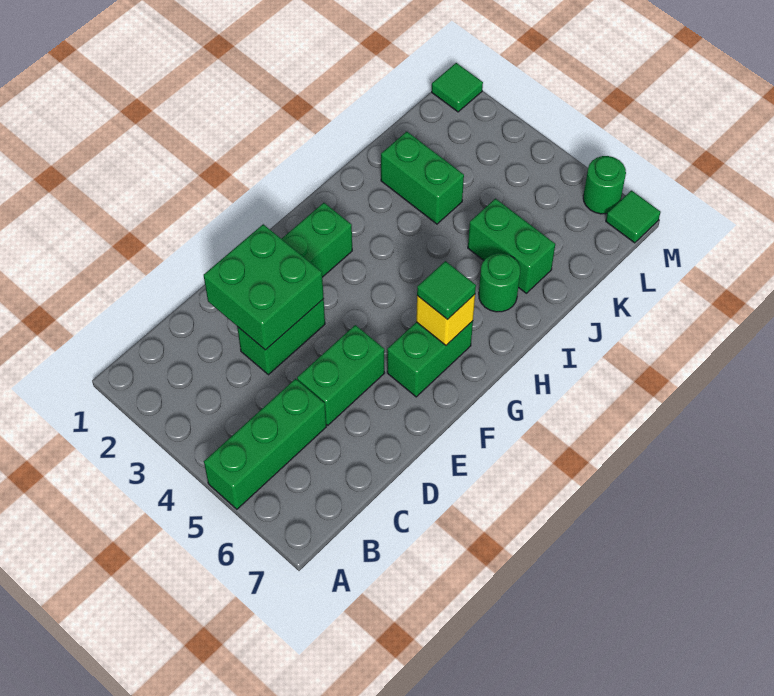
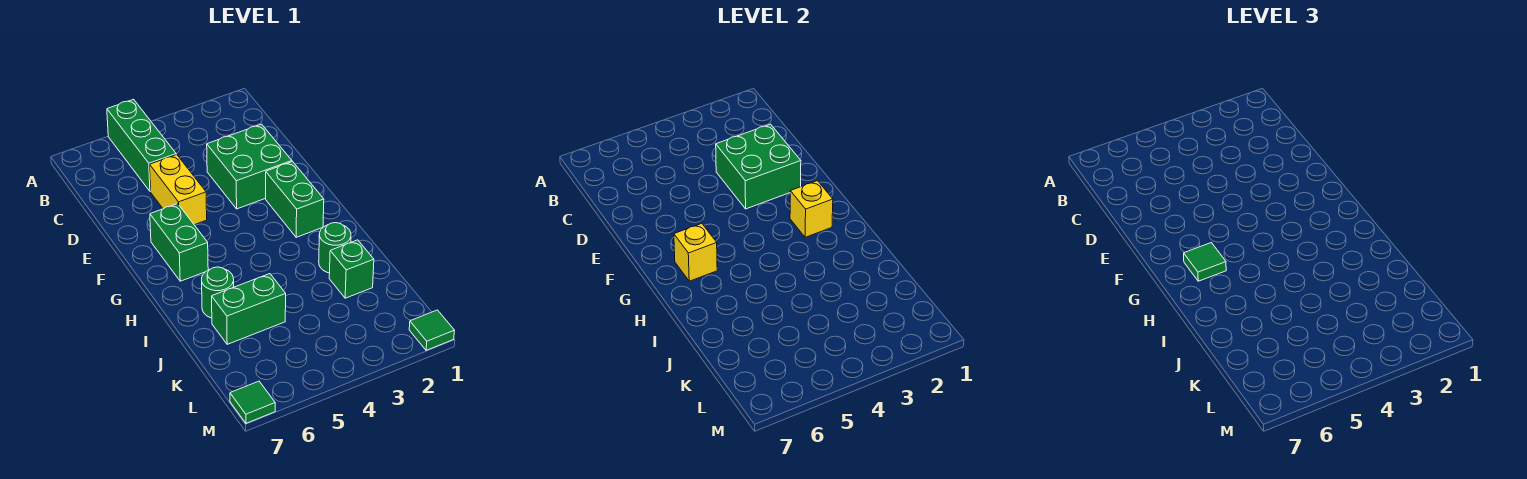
green 1x2 brick [237,299,325,375] -> green 2x2 brick [207,124,292,209]
green 1x2 brick [297,325,384,425] -> yellow 1x2 brick [150,155,207,225]
none -> yellow 1x1 brick [790,181,833,237]
green 1x2 brick [381,132,464,224] -> green 1x1 brick [329,240,374,298]
green 1x1 round brick [583,156,626,214] -> green 1x1 round brick moved to [319,223,351,273]

